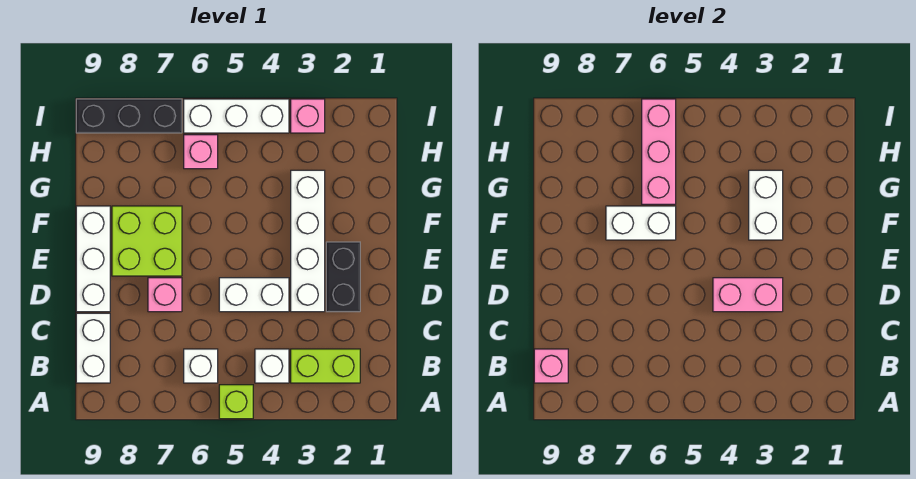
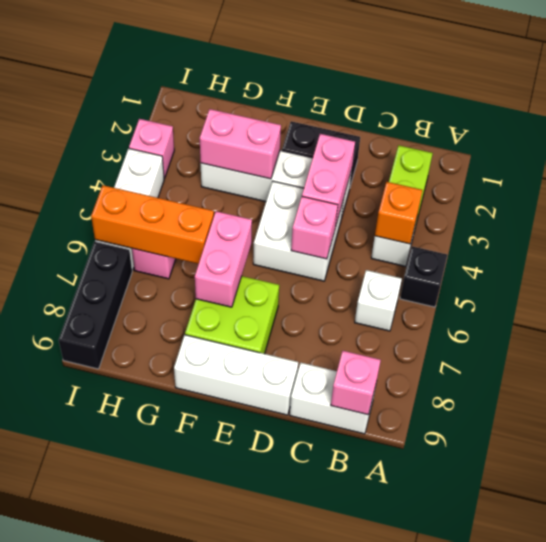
lime 1x1 brick [219,385,253,419] -> black 1x1 brick [400,246,447,307]
none -> orange 1x1 brick [375,182,422,244]
white 1x2 brick [219,278,289,312] -> white 2x2 brick [253,181,344,281]
pink 1x1 brick [148,278,182,312] -> pink 1x1 brick moved to [291,197,338,259]
white 1x2 brick [749,170,783,240] -> pink 1x2 brick [200,109,281,179]
white 1x2 brick [606,206,676,240] -> pink 1x2 brick [195,211,252,307]
pink 1x3 brick [642,99,676,204] -> orange 1x3 brick [91,185,214,264]

